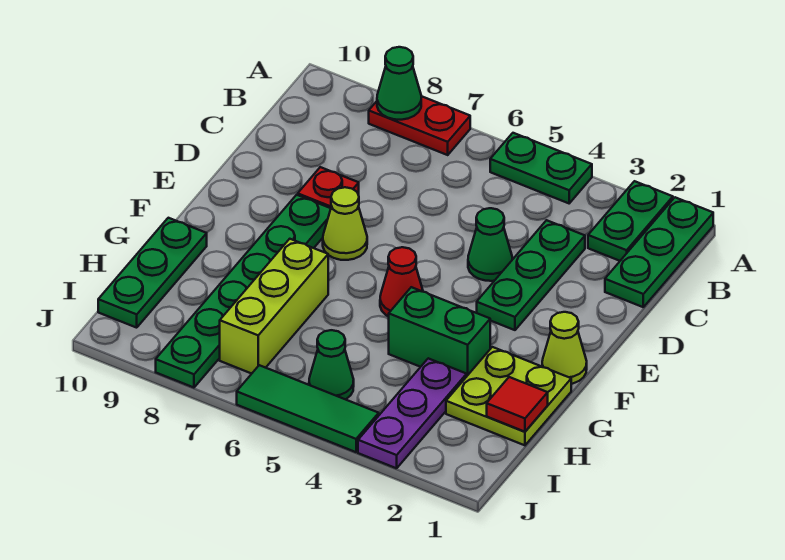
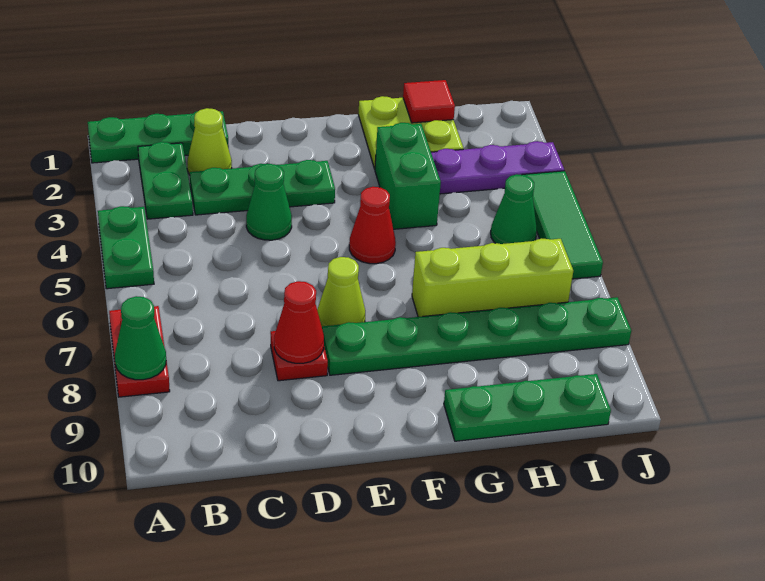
green 1x2 plate [588,181,673,261] -> green 1x2 plate turned to [138,142,193,219]
none -> red 1x1 cone [274,281,324,363]
lime 1x1 cone [542,312,587,384] -> lime 1x1 cone moved to [187,108,232,175]

